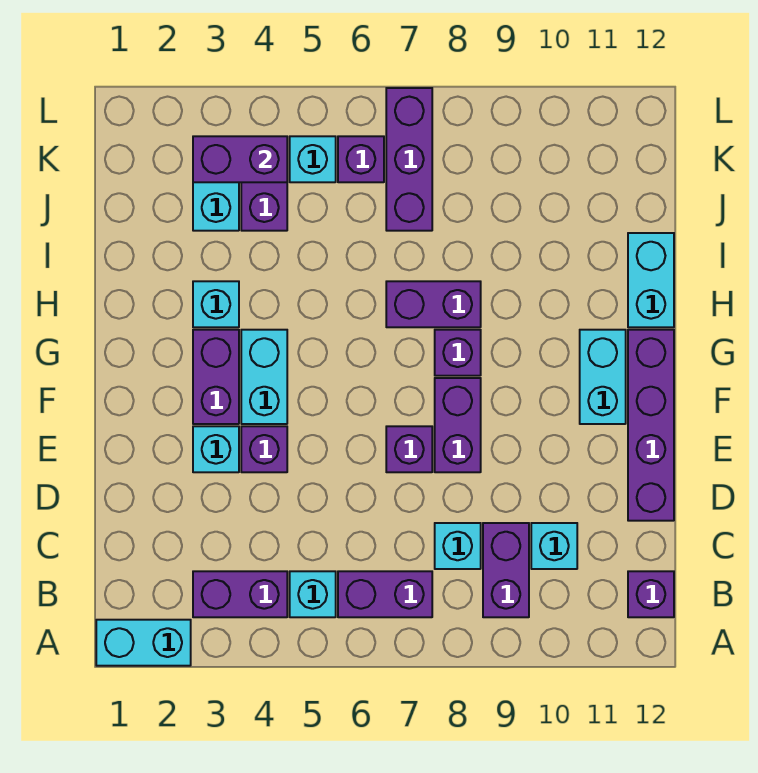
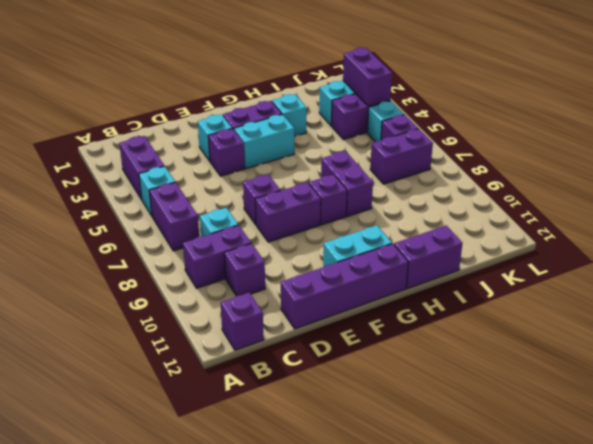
cyan 1x2 brick [96,620,191,666] -> none
cyan 1x1 brick [531,523,577,569] -> purple 1x1 brick [224,243,265,296]
cyan 1x2 brick [628,233,674,327] -> purple 1x2 brick [394,225,462,289]
purple 1x3 brick [386,88,432,231] -> purple 1x2 brick [370,129,433,184]

